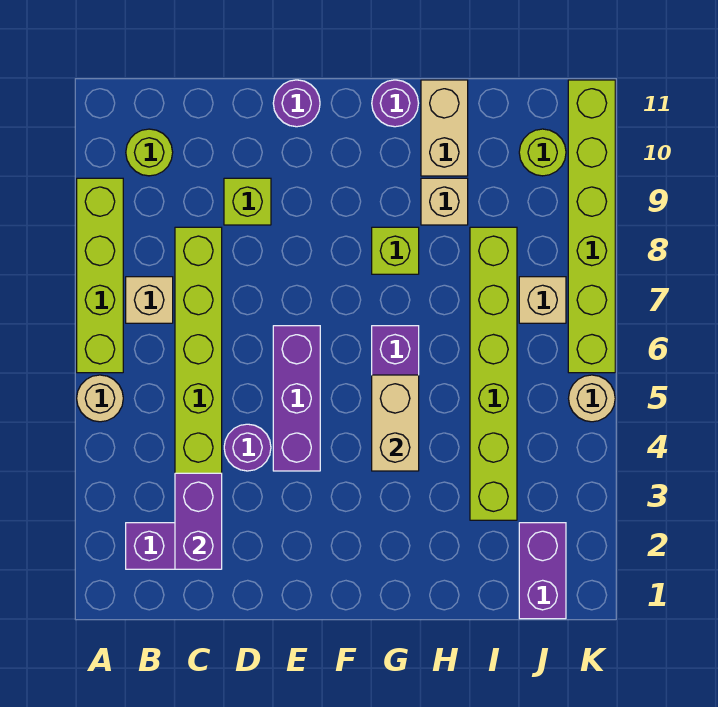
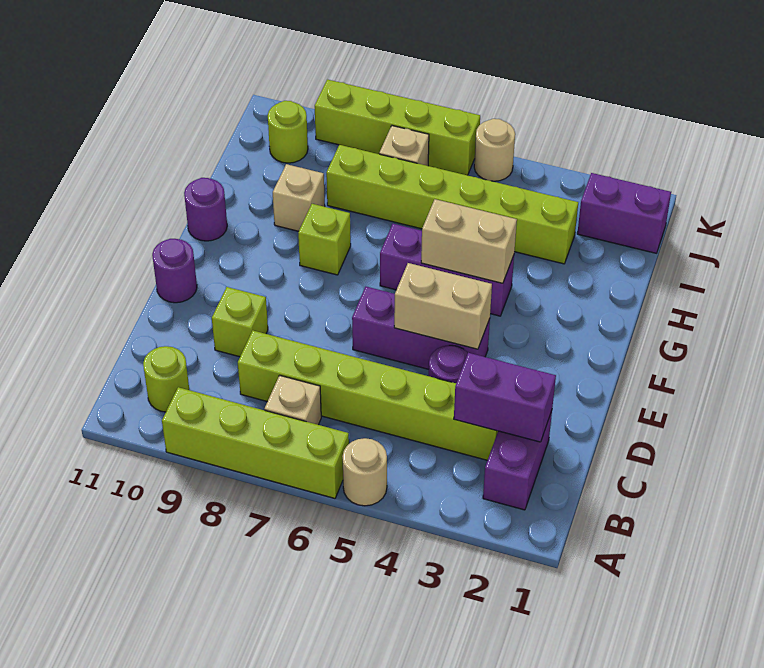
tan 1x2 brick [421,80,468,176] -> tan 1x2 brick moved to [394,263,492,349]
lime 1x6 brick [568,80,615,373] -> lime 1x4 brick [315,80,480,175]

